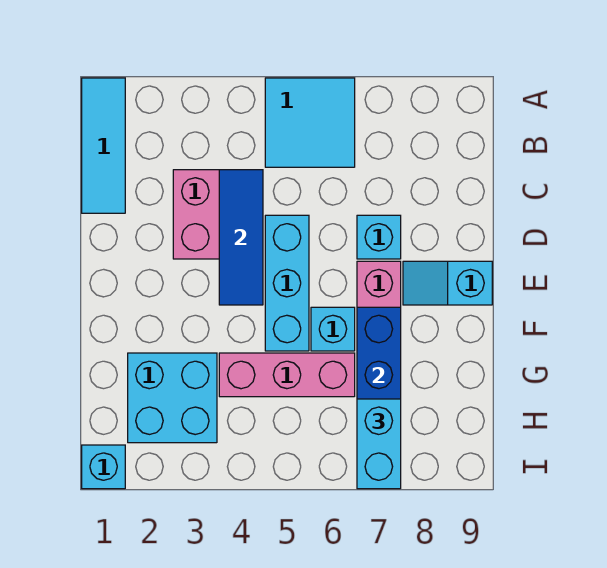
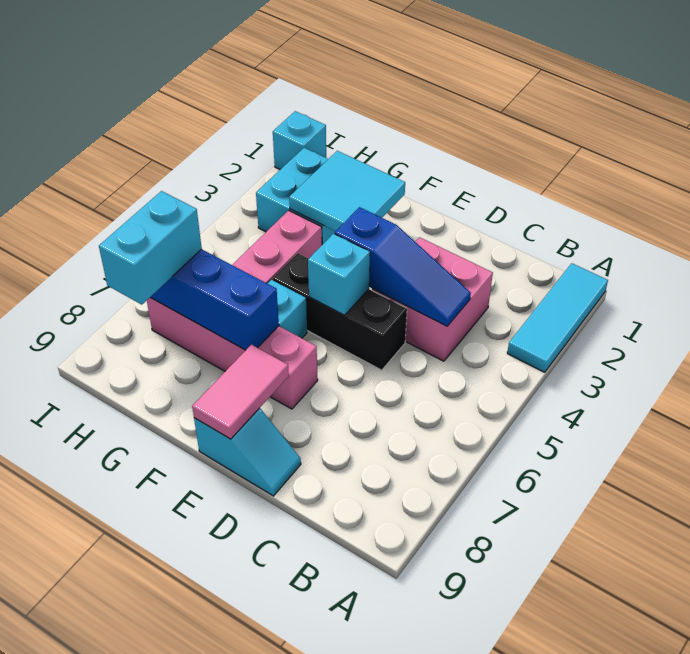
cyan 1x3 tile [82,78,125,213] -> cyan 1x3 tile turned to [507,263,608,372]
cyan 2x2 tile [265,78,355,167] -> cyan 2x2 tile moved to [289,151,405,231]
blue 1x3 tile [219,170,263,305] -> blue 1x3 slope [335,207,471,326]
cyan 1x3 brick [265,215,309,351] -> black 1x3 brick [273,253,407,370]
cyan 1x1 brick [357,215,401,259] -> cyan 1x1 brick moved to [308,234,370,315]
cyan 1x2 slope [403,261,492,305] -> cyan 1x2 slope turned to [194,408,301,496]
none -> pink 1x2 tile [192,344,289,439]
cyan 1x2 brick [357,399,401,489] -> cyan 1x2 brick turned to [99,191,202,305]

